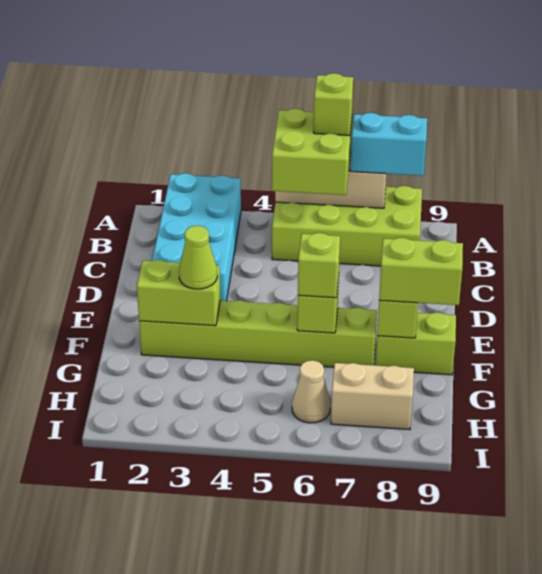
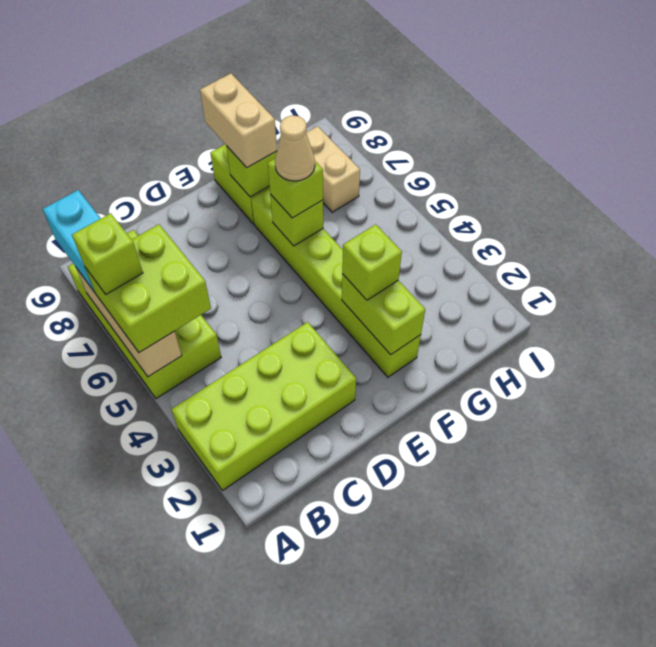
cyan 2x4 brick [152,173,241,301] -> lime 2x4 brick [171,322,356,491]
lime 1x1 cone [179,226,217,289] -> lime 1x1 brick [342,224,402,300]
lime 1x2 brick [379,238,463,305] -> tan 1x2 brick [200,74,277,168]
tan 1x1 cone [292,360,330,423] -> tan 1x1 cone moved to [275,115,315,181]

